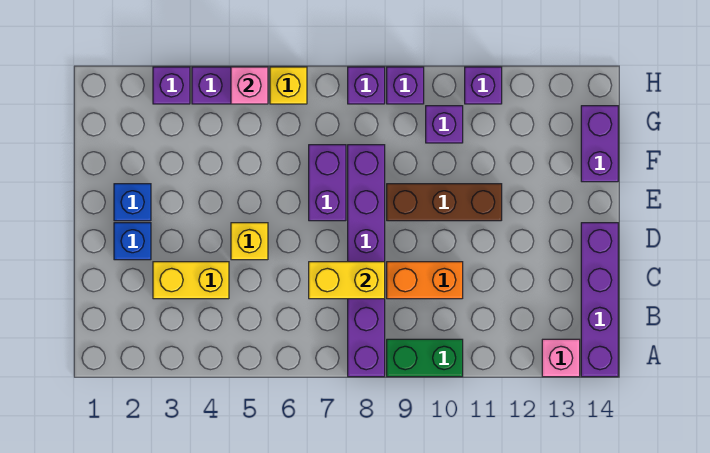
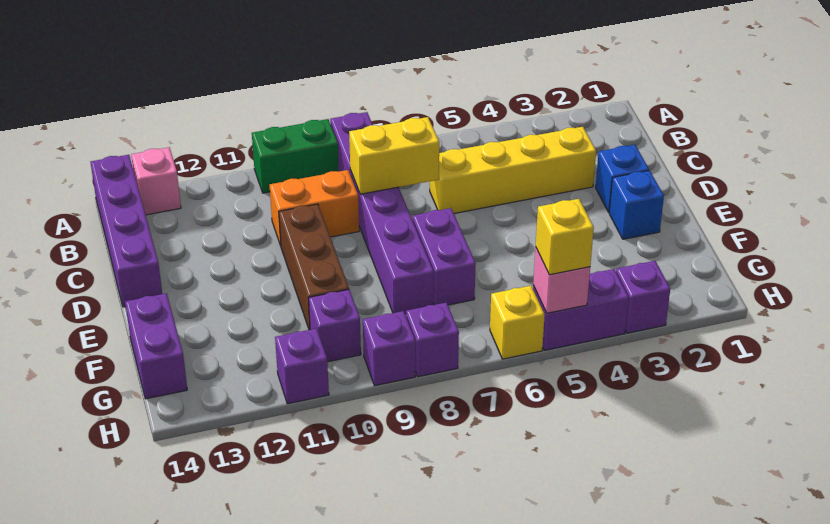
yellow 1x2 brick [153,262,229,299] -> yellow 1x4 brick [430,127,596,213]
yellow 1x1 brick [231,223,268,260] -> yellow 1x1 brick moved to [536,199,594,275]
brown 1x3 brick [387,184,502,221] -> brown 1x3 brick turned to [279,204,349,330]

